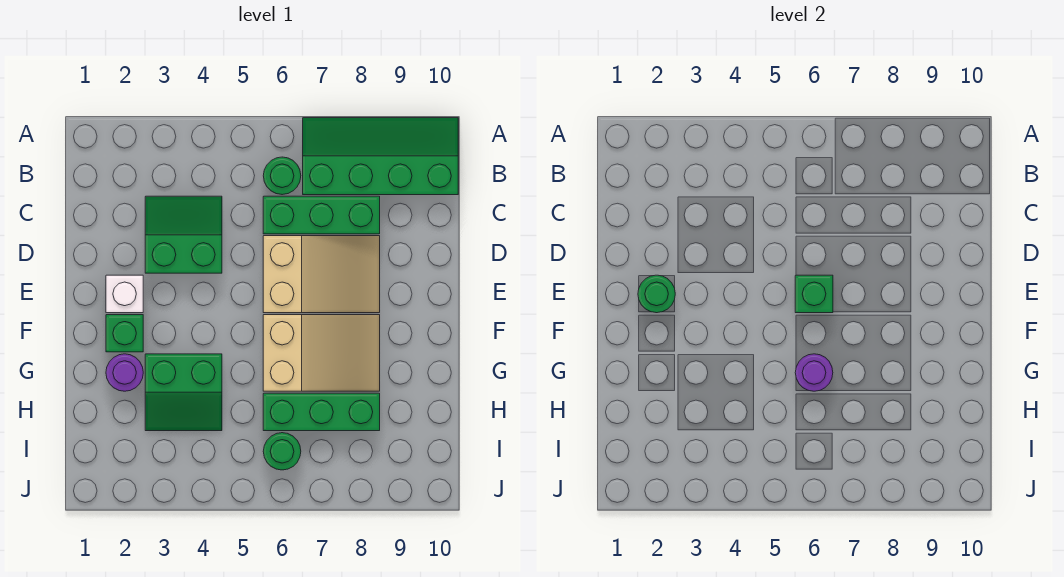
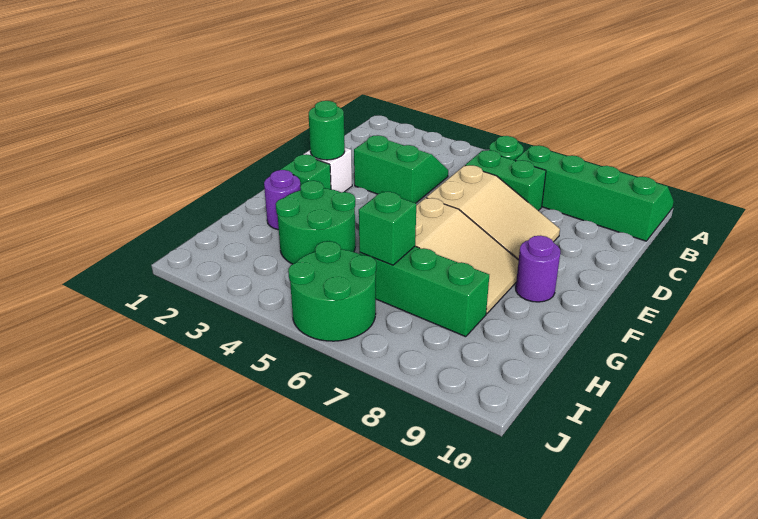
green 1x3 brick [263,196,380,234] -> green 1x2 brick [465,150,546,211]
green 1x1 brick [795,275,833,313] -> green 1x1 brick moved to [359,191,416,265]
green 2x2 slope [145,354,222,431] -> green 2x2 round brick [276,181,355,264]
purple 1x1 round brick [795,354,833,391] -> purple 1x1 round brick moved to [516,236,560,302]
green 1x1 round brick [263,433,301,470] -> green 2x2 round brick [288,241,376,341]

